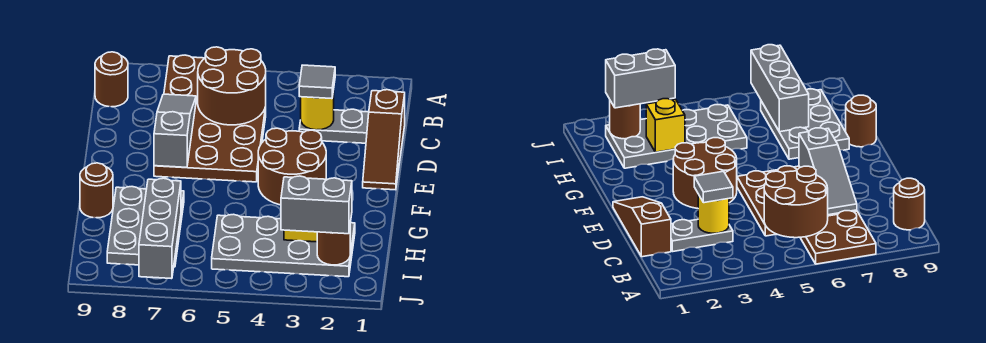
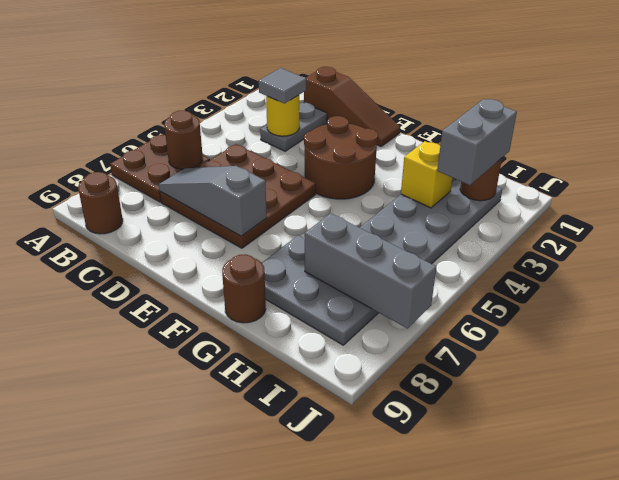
brown 2x2 round brick [198,47,266,125] -> brown 1x1 round brick [164,111,203,169]

